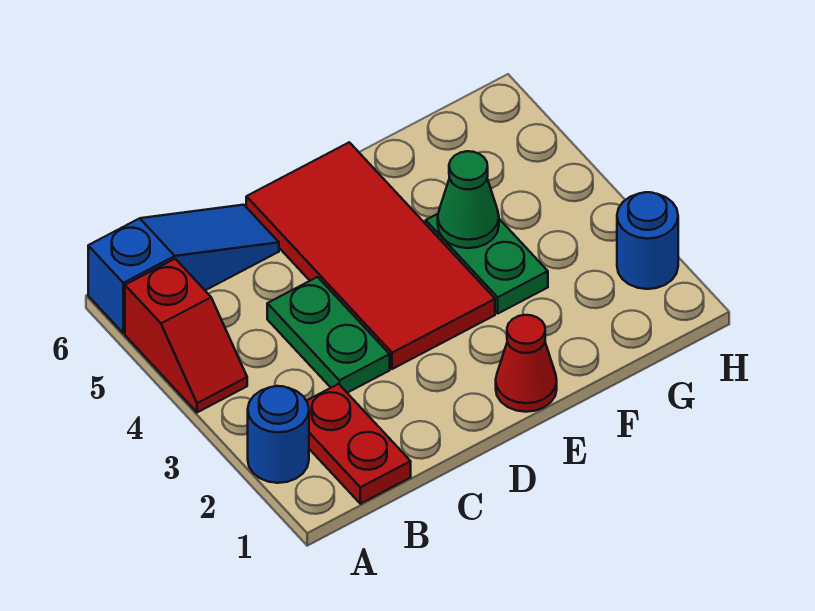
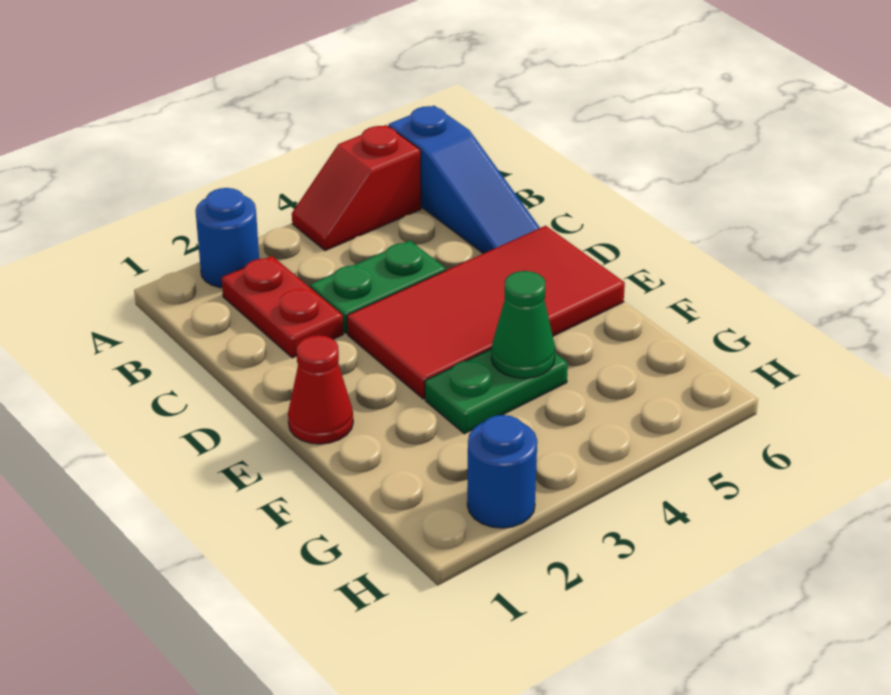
red 1x2 plate [307,384,411,504] -> red 1x2 plate turned to [222,256,343,358]

